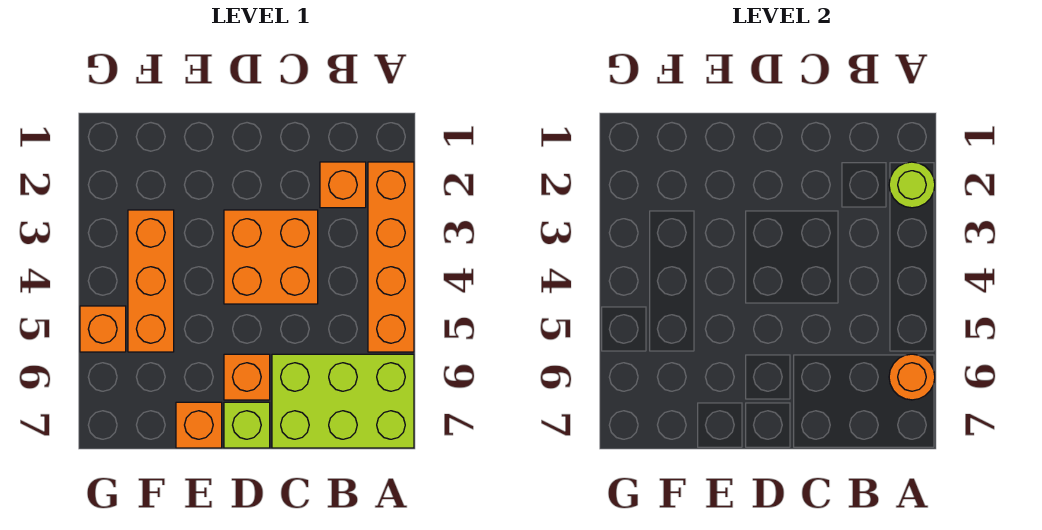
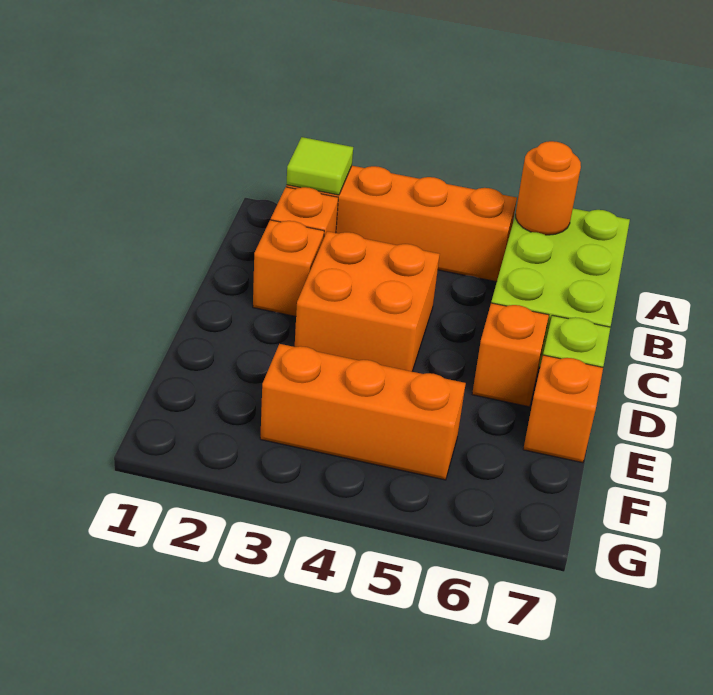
lime 1x1 round brick [889,162,935,208] -> lime 1x1 tile [286,137,353,195]
orange 1x1 brick [80,306,126,352] -> orange 1x1 brick moved to [253,220,324,316]

